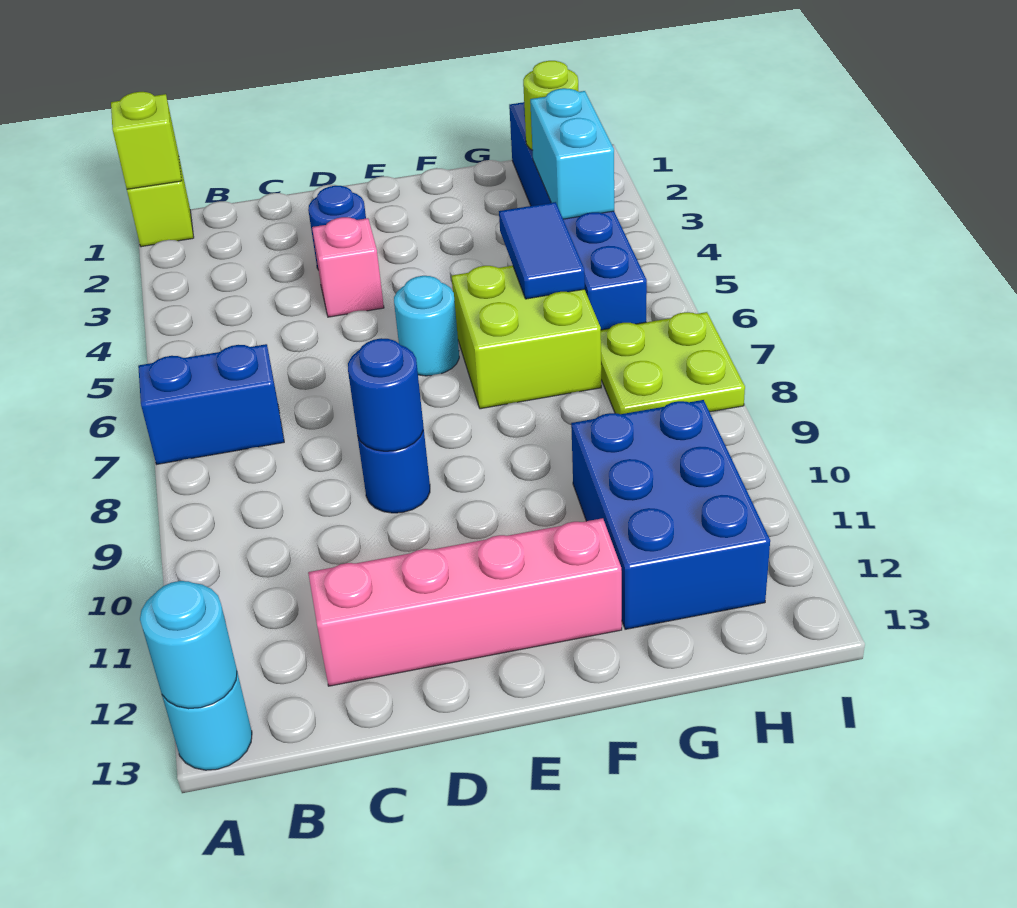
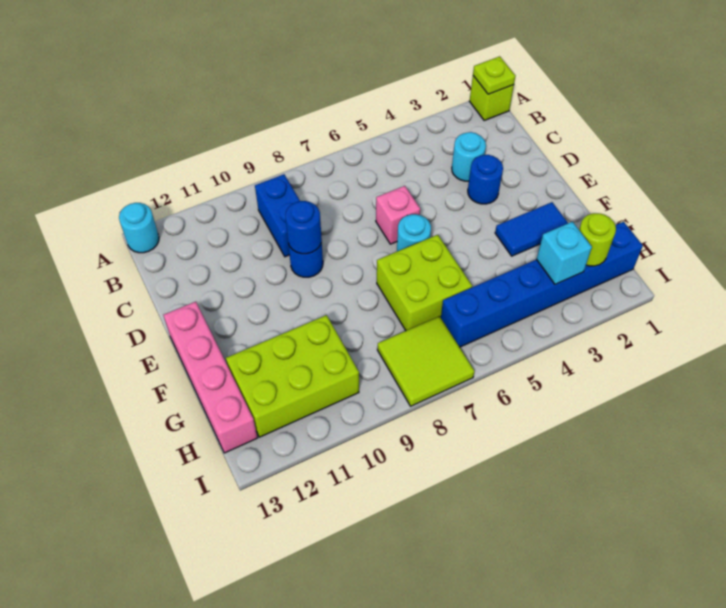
lime 1x1 brick [111,92,182,189] -> lime 1x1 plate [473,56,515,94]
blue 1x2 brick [138,344,284,464] -> blue 1x2 brick moved to [255,174,300,257]
cyan 1x1 round brick [140,581,237,709] -> cyan 1x1 round brick moved to [452,132,486,181]
pink 1x4 brick [308,518,622,686] -> pink 1x4 brick moved to [163,302,258,453]
pink 1x1 brick [312,217,384,317] -> pink 1x1 brick moved to [376,186,420,244]
blue 1x2 tile [499,202,585,299] -> blue 1x2 tile moved to [495,202,568,256]
blue 2x3 brick [571,400,770,629] -> lime 2x3 brick [226,315,359,437]
cyan 1x2 brick [530,88,614,219] -> cyan 1x1 brick [537,222,592,284]
lime 2x2 plate [601,312,745,414] -> lime 2x2 tile [377,316,475,406]

